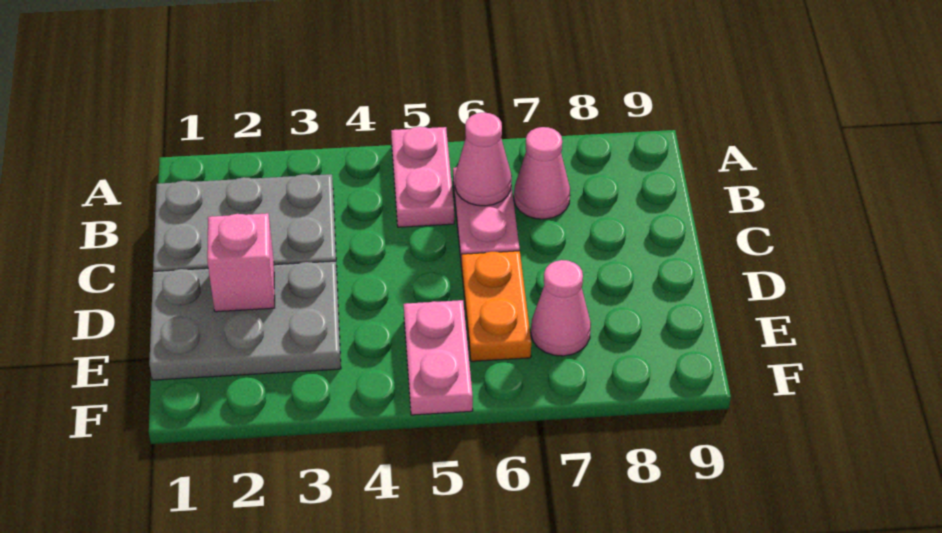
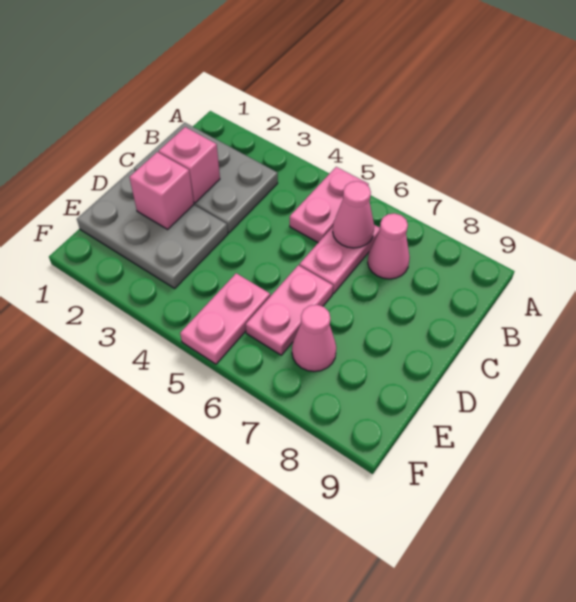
none -> pink 1x1 brick [159,127,220,203]
orange 1x2 plate [462,251,531,361] -> pink 1x2 plate [246,265,333,355]

